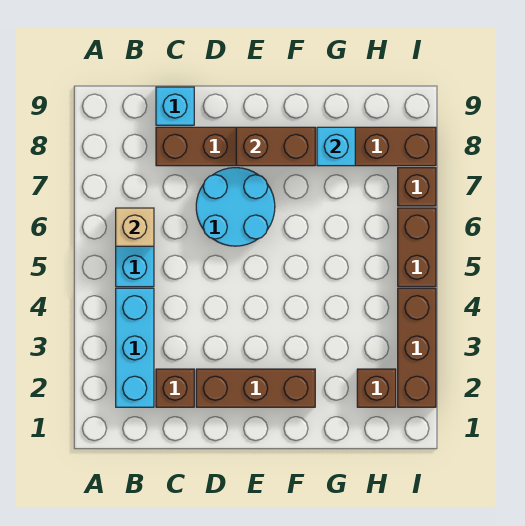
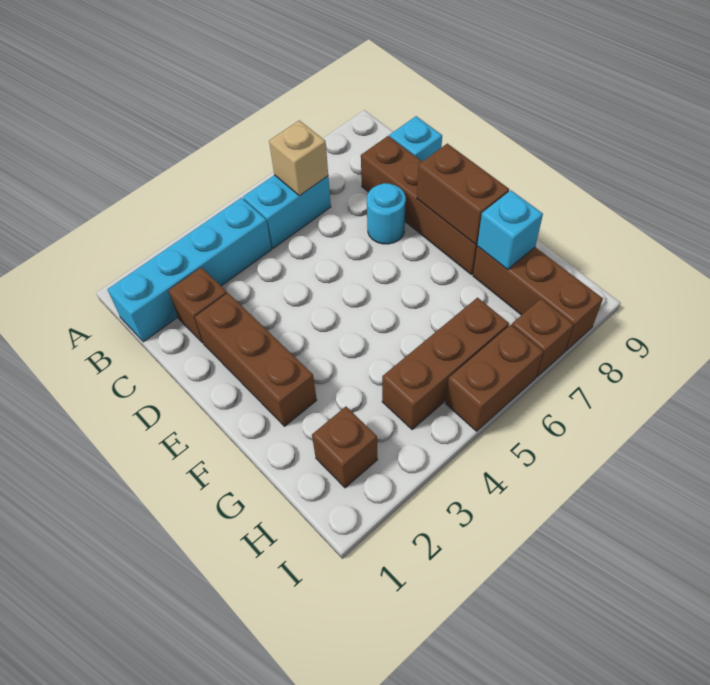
cyan 1x3 brick [116,288,154,407] -> cyan 1x4 brick [108,198,272,342]
cyan 2x2 round brick [196,168,275,246] -> cyan 1x1 round brick [367,183,406,244]
brown 1x3 brick [398,288,436,407] -> brown 1x3 brick moved to [382,298,509,430]

